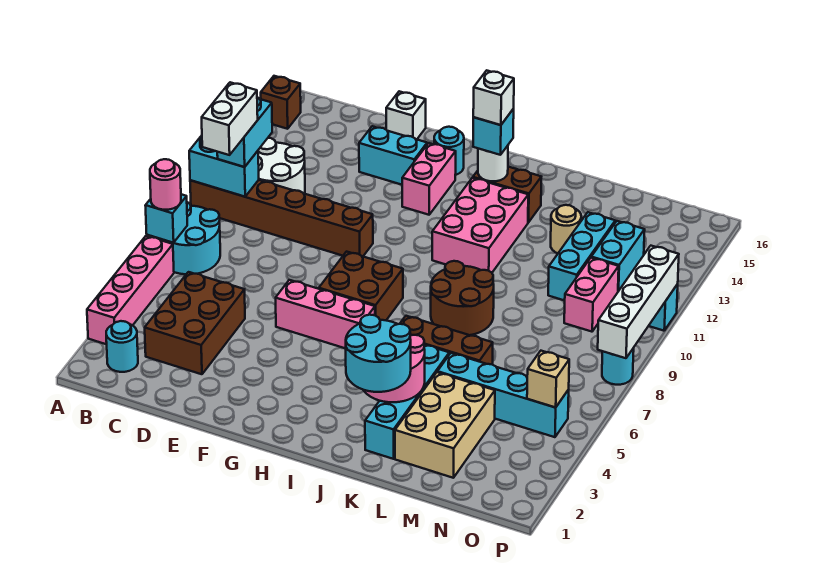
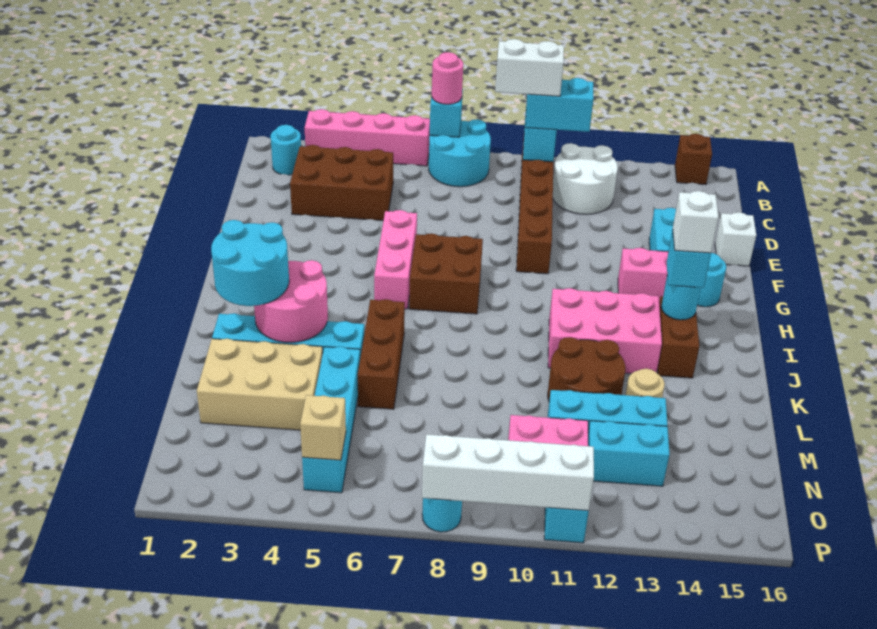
white 1x1 round brick [478,146,508,181] -> cyan 1x1 round brick [661,276,701,320]
brown 2x2 round brick [431,261,494,335] -> brown 2x2 round brick moved to [548,337,626,400]

